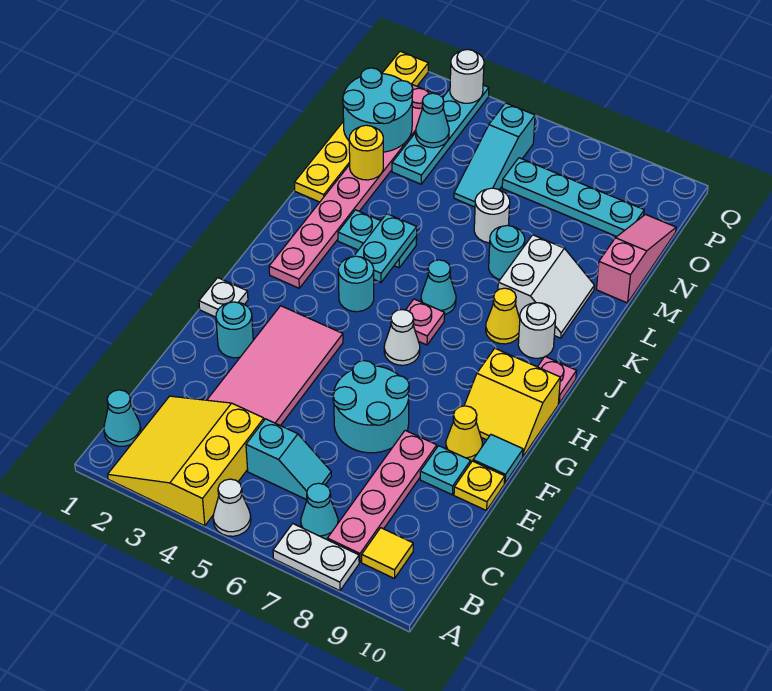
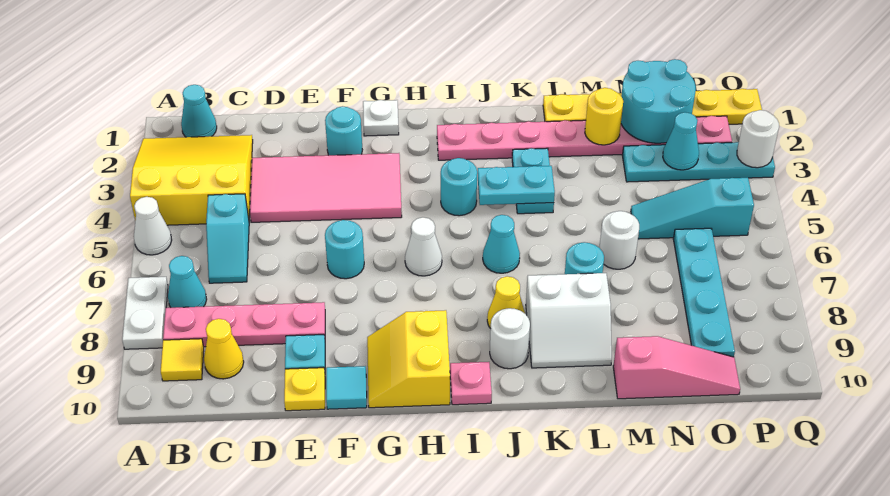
cyan 2x2 round brick [333,361,409,453] -> cyan 1x1 round brick [325,220,364,279]
yellow 1x1 cone [446,406,482,461] -> yellow 1x1 cone moved to [204,319,244,379]
pink 1x1 plate [406,299,445,345] -> none

